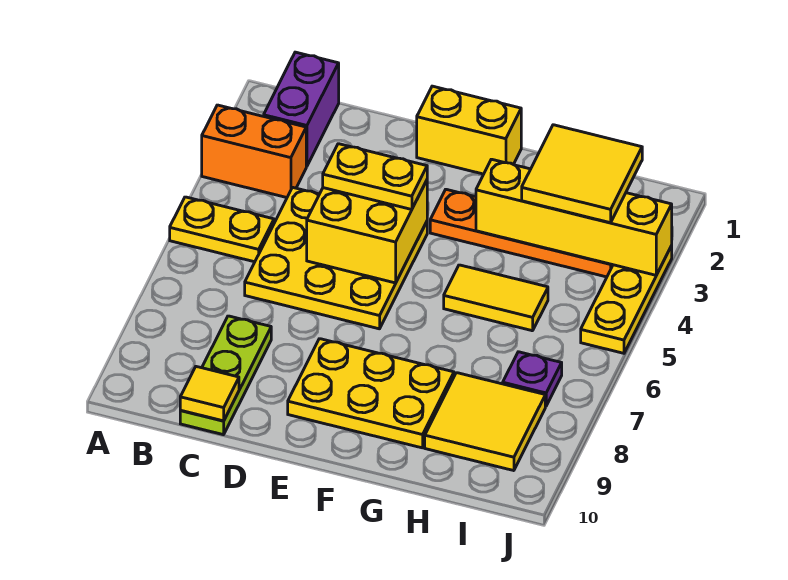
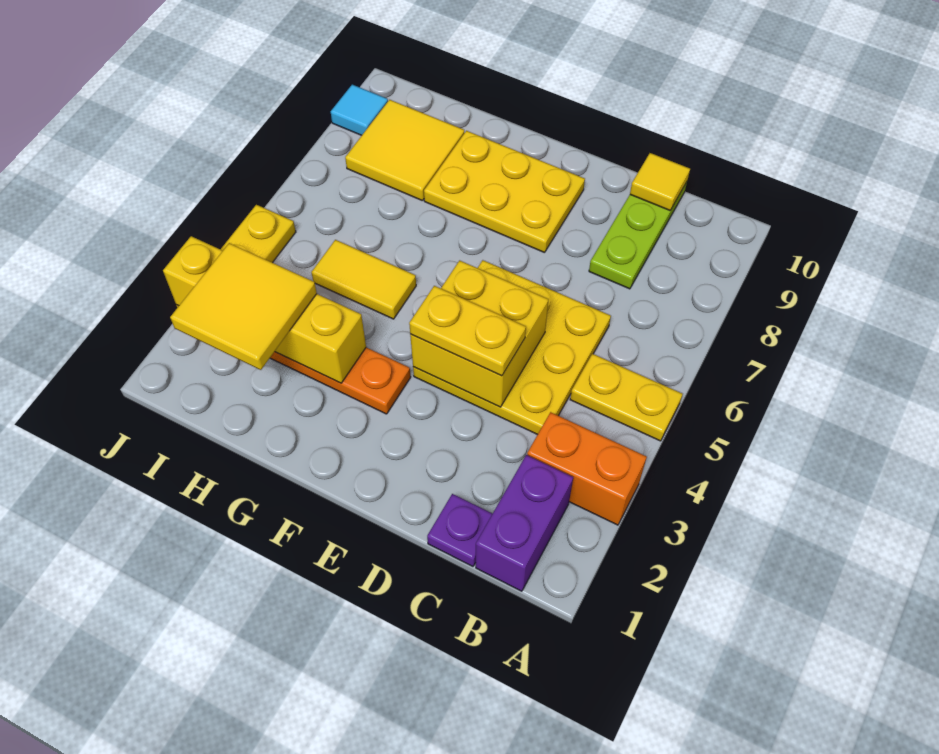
yellow 1x2 brick [417,86,521,174] -> none
purple 1x1 plate [503,352,562,406] -> purple 1x1 plate moved to [427,494,492,566]
none -> cyan 1x1 tile [331,85,388,135]

